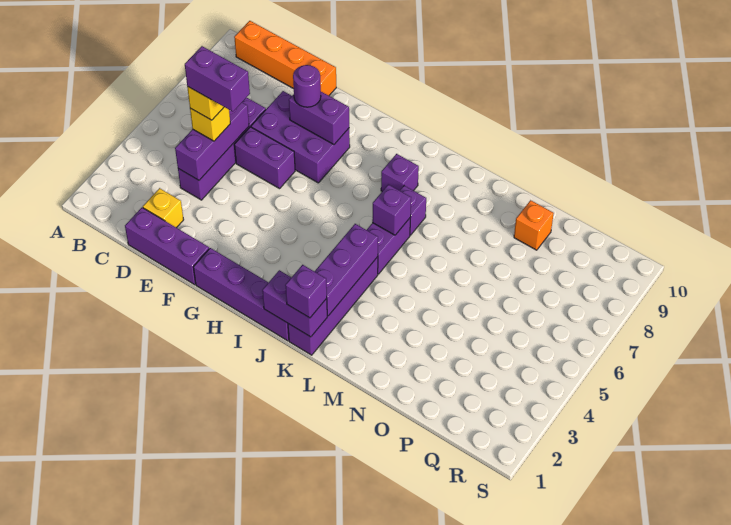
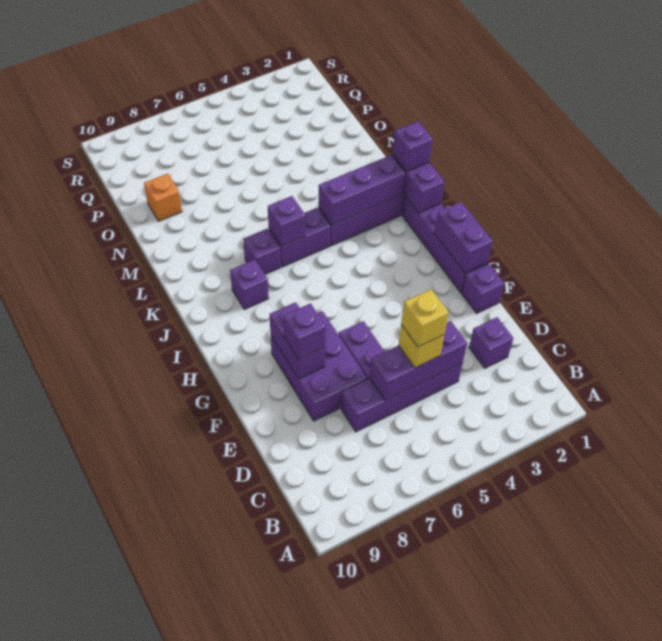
orange 1x4 brick [234,21,336,96] -> none
purple 1x3 brick [125,208,209,285] -> purple 1x1 brick [462,264,504,313]
yellow 1x1 brick [143,188,184,228] -> purple 1x1 brick [469,317,513,368]
purple 1x2 brick [185,46,250,112] -> purple 1x2 brick moved to [434,202,493,273]
purple 1x1 round brick [293,65,321,107] -> purple 1x1 brick [283,303,326,359]

